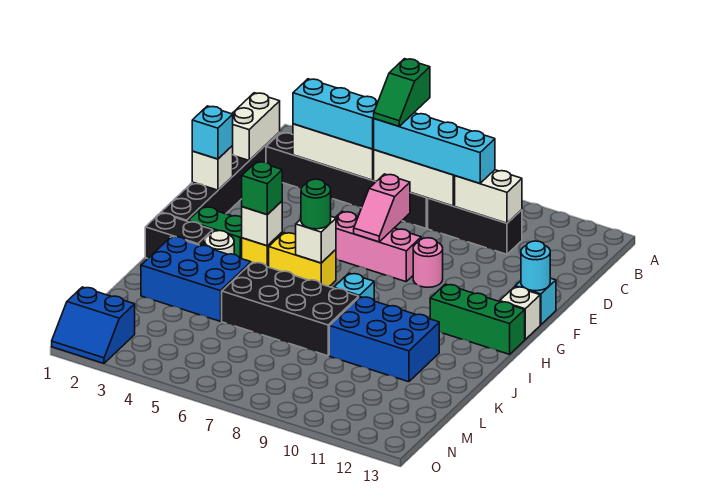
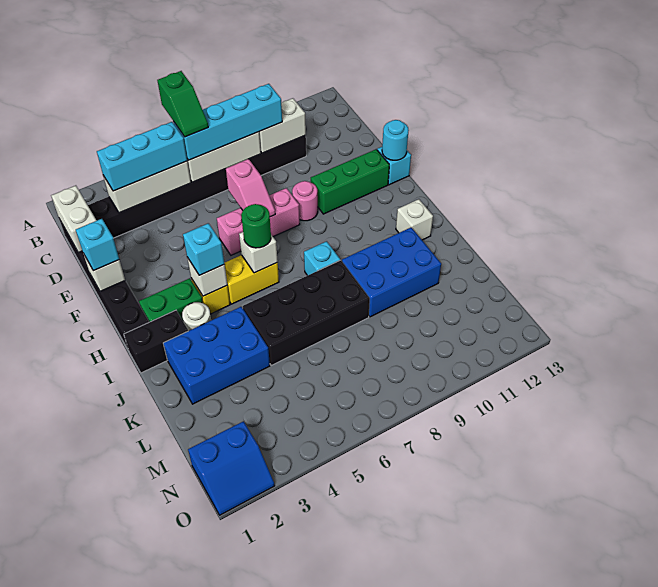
white 1x1 brick [500,287,540,339] -> white 1x1 brick moved to [396,199,433,240]
green 1x1 brick [242,162,282,215] -> cyan 1x1 brick [183,223,224,275]
green 1x3 brick [430,284,525,354] -> green 1x3 brick moved to [311,149,389,214]

